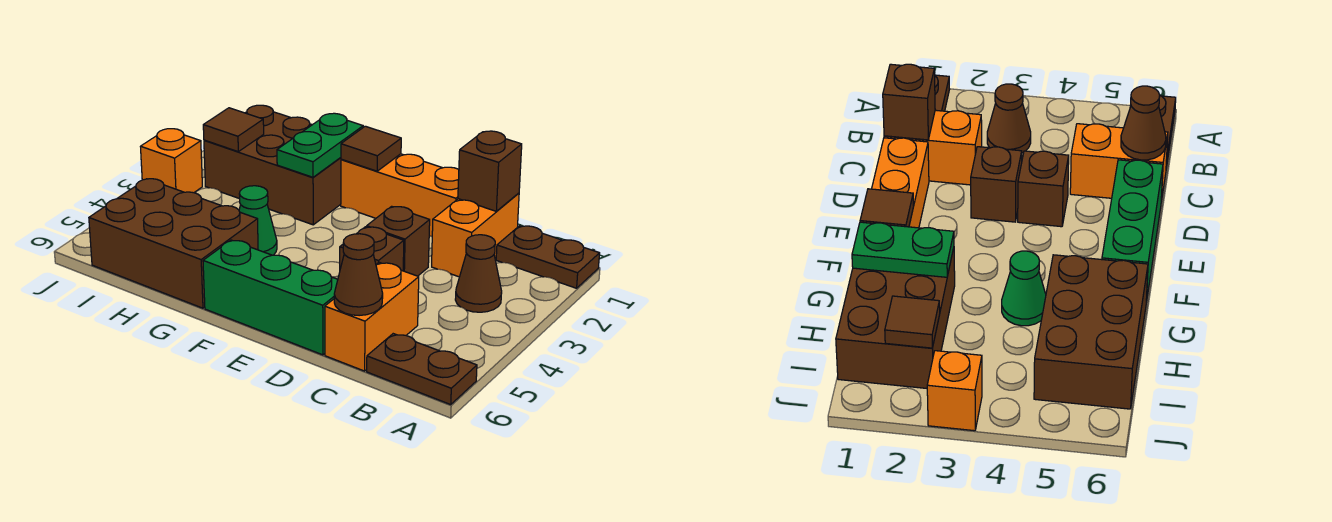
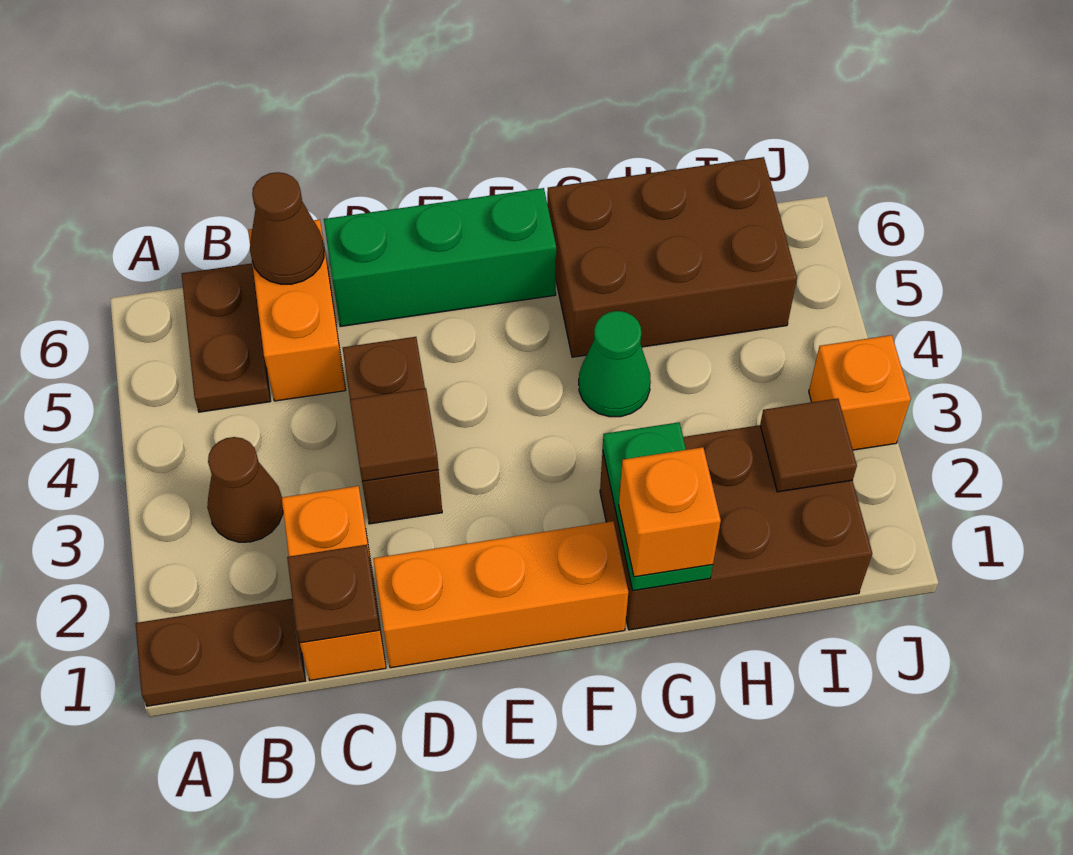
brown 1x2 plate [367,334,477,404] -> brown 1x2 plate turned to [182,263,270,412]
brown 1x1 brick [458,131,522,211] -> brown 1x1 plate [287,545,380,643]
brown 1x1 tile [341,126,401,171] -> brown 1x1 tile moved to [350,388,439,481]
none -> orange 1x1 brick [619,447,721,577]

